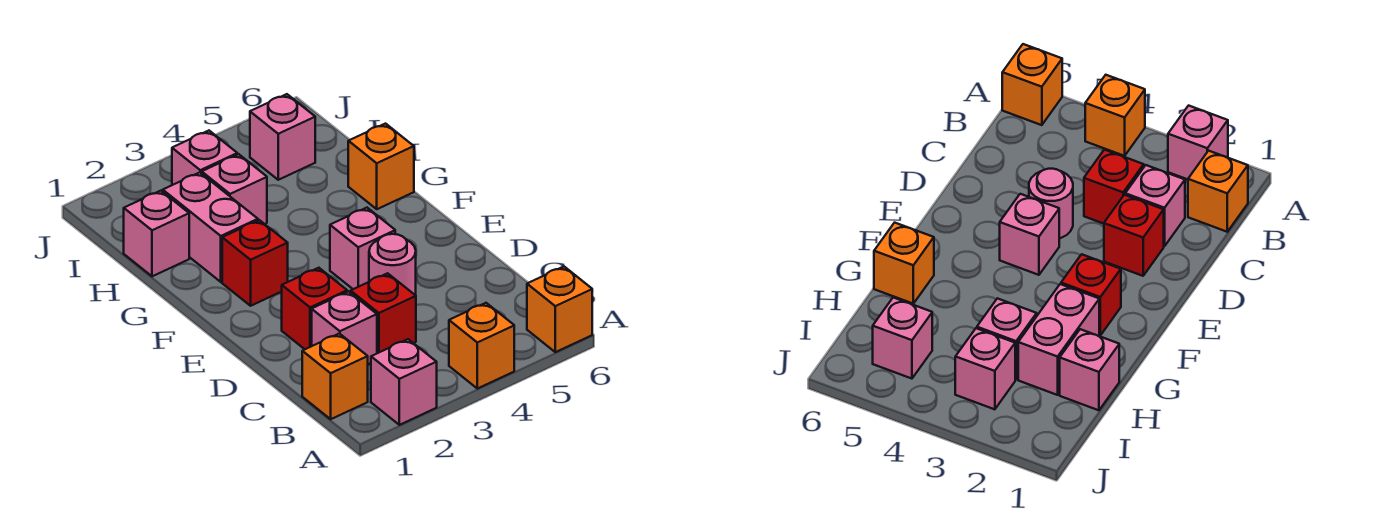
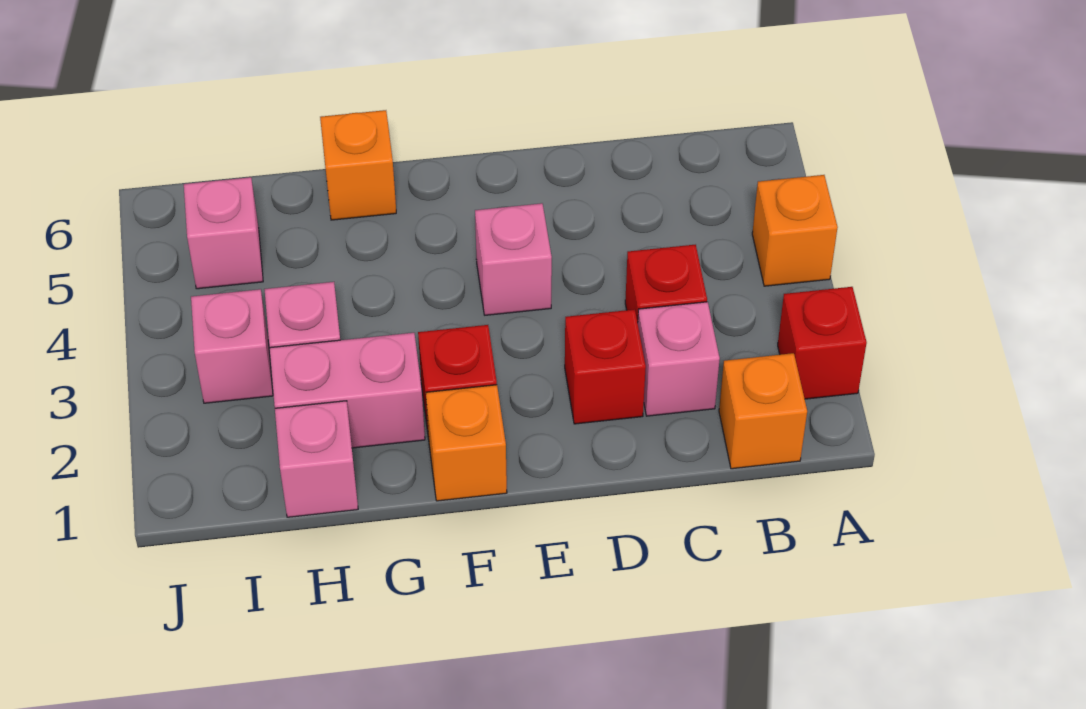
pink 1x1 brick [371,339,437,425] -> red 1x1 brick [778,287,867,399]
orange 1x1 brick [527,267,592,352] -> orange 1x1 brick moved to [426,385,507,501]
pink 1x1 round brick [369,234,416,295] -> none

